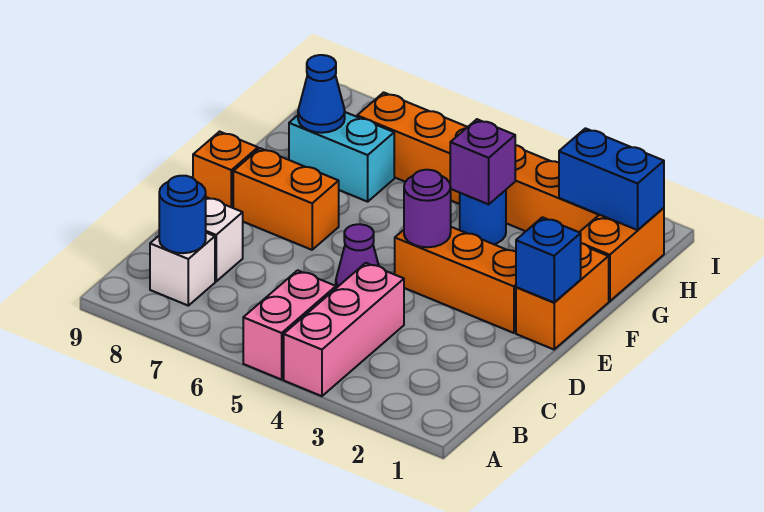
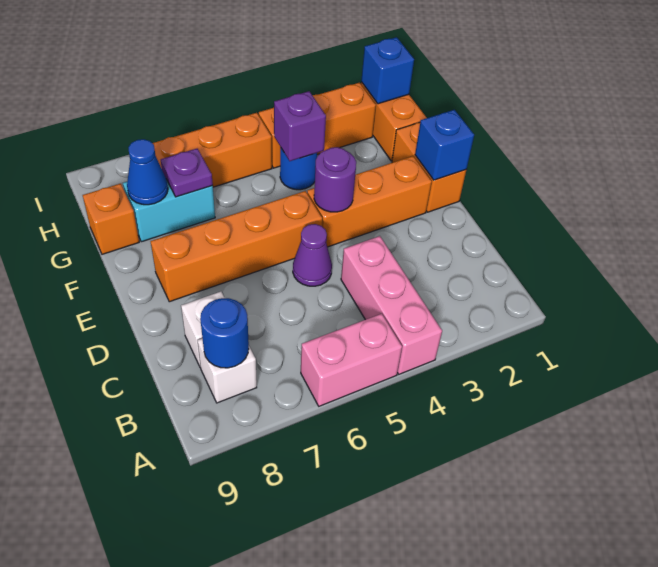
pink 1x2 brick [243,270,336,380] -> pink 1x2 brick turned to [301,314,402,406]
orange 1x2 brick [233,148,339,250] -> orange 1x4 brick [150,191,322,302]
orange 1x1 brick [193,132,258,208] -> orange 1x1 brick moved to [83,183,139,254]
none -> purple 1x1 plate [161,149,213,197]
blue 1x2 brick [559,128,664,230] -> blue 1x1 brick [361,37,414,104]

